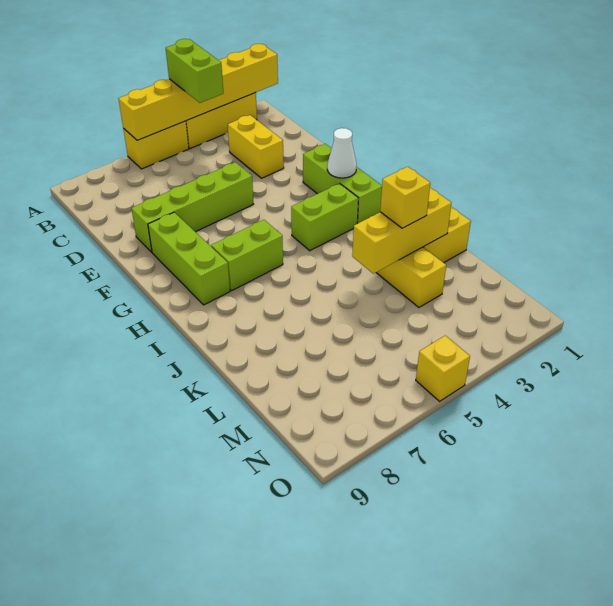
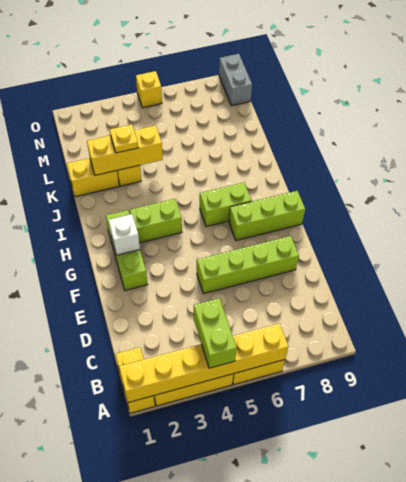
yellow 1x2 brick [228,115,284,178] -> yellow 1x2 brick moved to [115,347,155,413]
lime 1x3 brick [148,212,230,305] -> lime 1x3 brick turned to [229,191,305,241]
white 1x1 cone [327,128,357,178] -> white 1x1 brick [109,214,140,255]
yellow 1x1 brick [380,167,430,228] -> yellow 1x1 plate [110,125,138,153]
none -> grey 1x2 brick [219,54,252,106]

